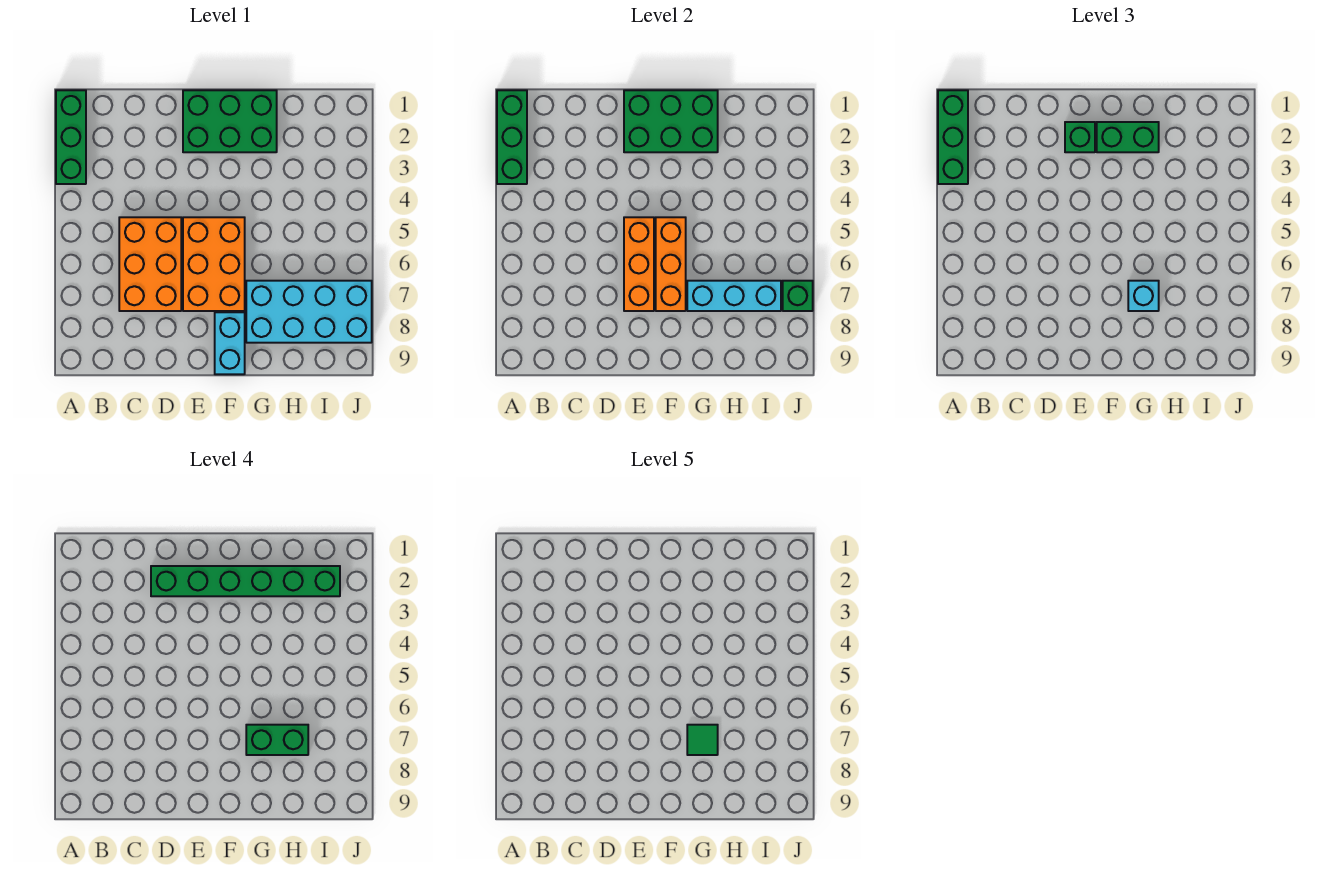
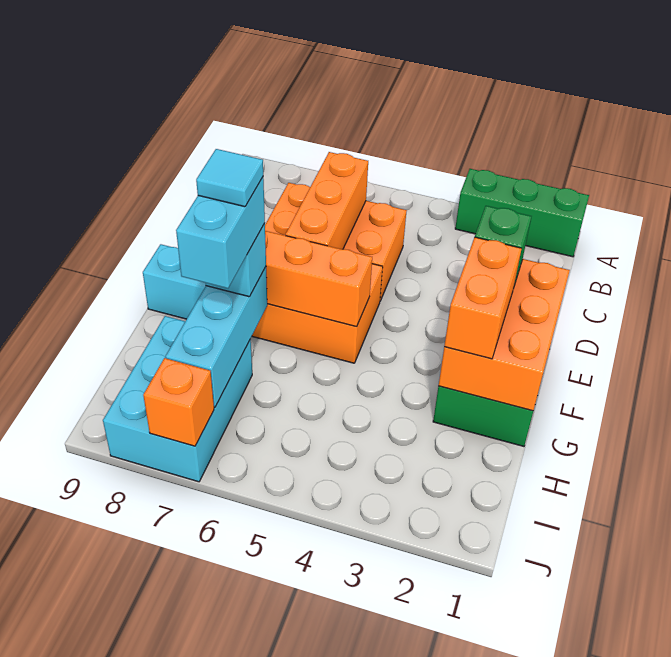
green 1x3 brick [497,90,527,184] -> none
green 1x3 brick [938,90,968,184] -> none
green 1x6 brick [151,566,340,596] -> none
green 2x3 brick [624,90,718,152] -> orange 2x3 brick [439,259,570,411]
orange 1x3 brick [624,217,654,311] -> orange 1x3 brick turned to [286,152,368,249]
green 1x2 brick [1097,122,1159,152] -> orange 1x2 brick [444,237,522,359]
cyan 2x4 brick [246,281,372,343] -> cyan 2x3 brick [103,316,252,482]
green 1x2 brick [246,725,308,755] -> cyan 1x2 brick [176,177,265,288]
green 1x1 tile [687,725,718,755] -> cyan 1x1 tile [196,149,263,207]
green 1x1 brick [783,281,813,311] -> orange 1x1 brick [143,358,214,446]

